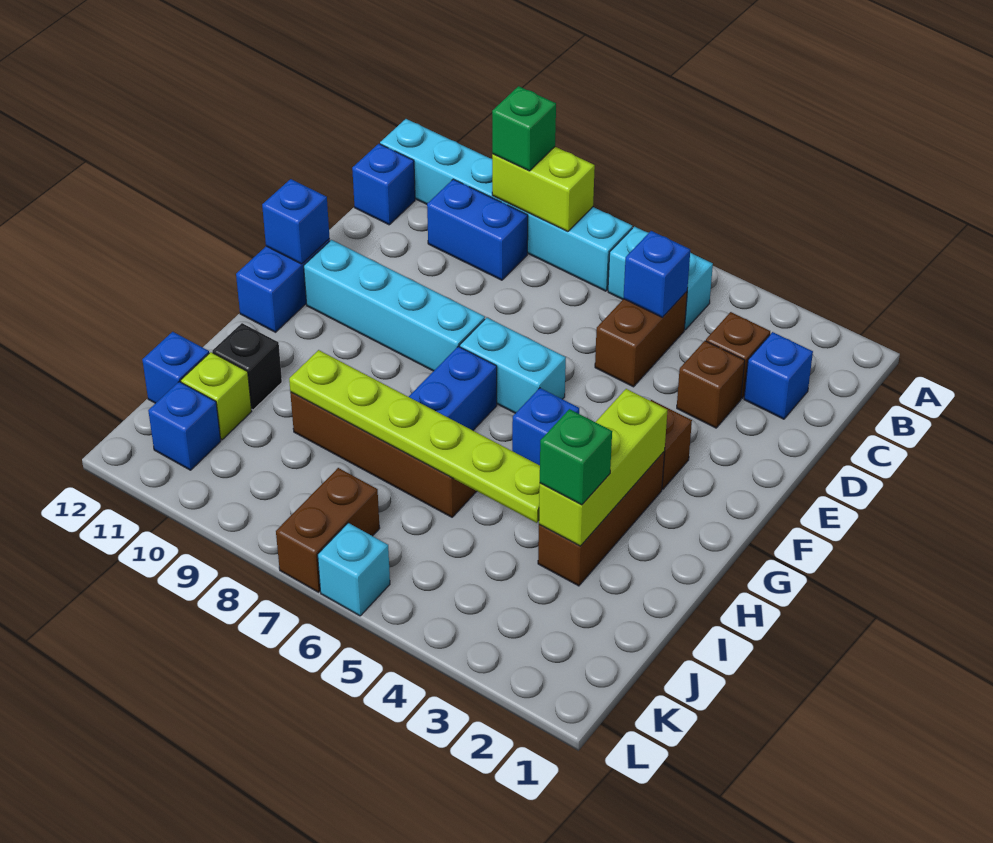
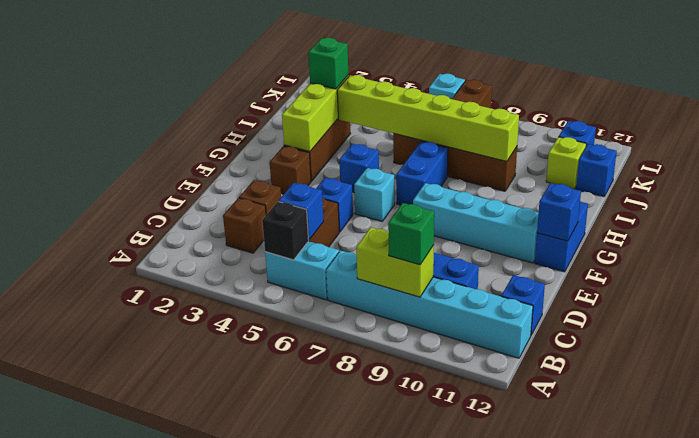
blue 1x1 brick [744,332,813,419] -> blue 1x1 brick moved to [316,178,353,232]
cyan 1x2 brick [460,318,566,413] -> cyan 1x1 brick [354,168,395,221]
lime 1x6 plate [289,350,540,523] -> lime 1x6 brick [337,75,519,161]
black 1x1 brick [212,323,282,410] -> black 1x1 brick moved to [262,202,309,260]

